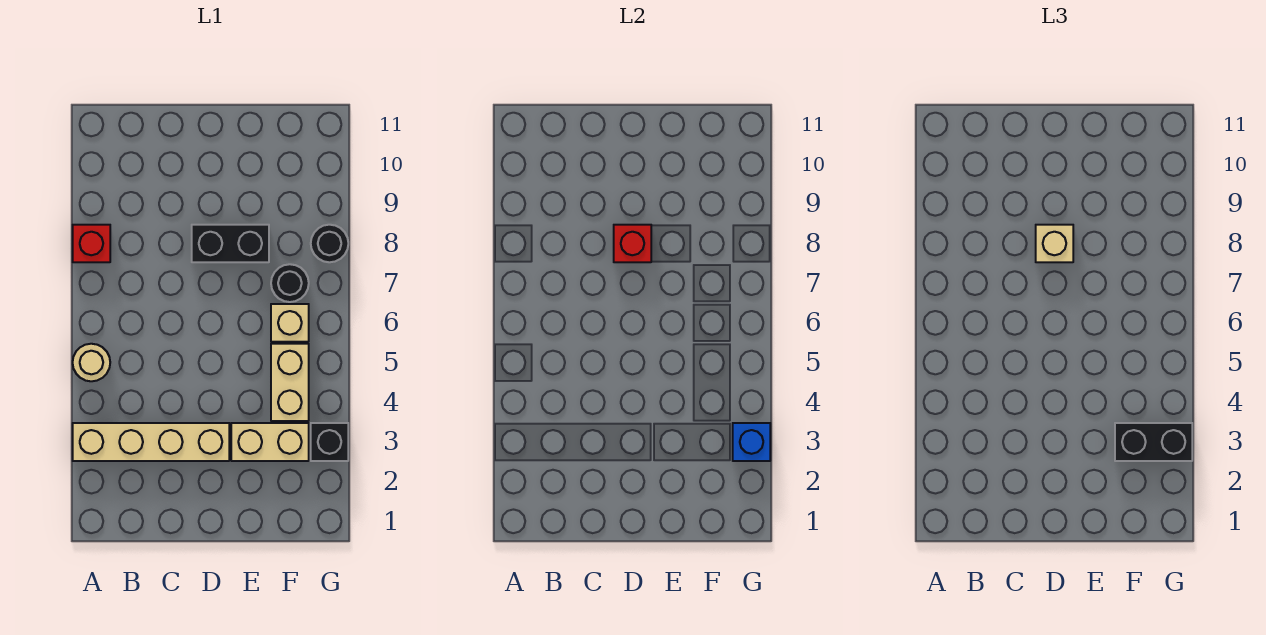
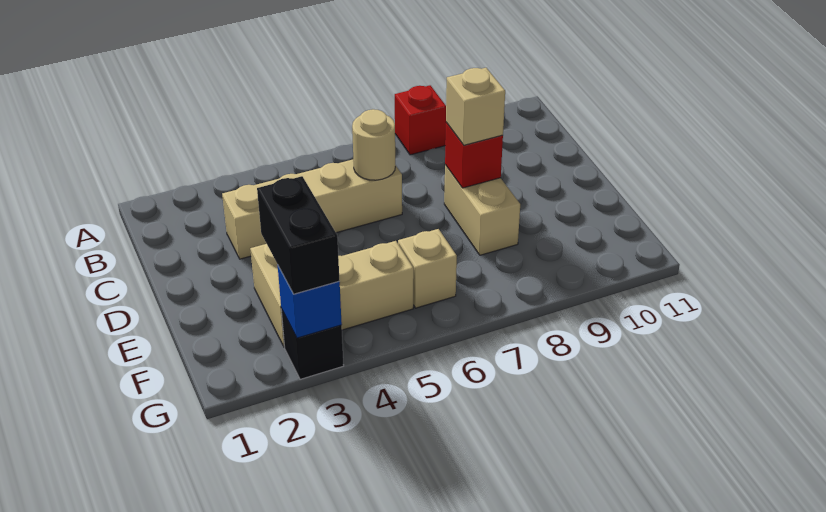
tan 1x4 brick [73,423,229,461] -> tan 1x4 brick turned to [222,160,402,259]
tan 1x1 round brick [73,344,110,381] -> tan 1x1 round brick moved to [352,109,395,180]
black 1x2 brick [192,225,269,262] -> tan 1x2 brick [444,165,520,255]
black 1x1 round brick [271,264,309,302] -> none
black 1x1 round brick [311,225,348,262] -> none

